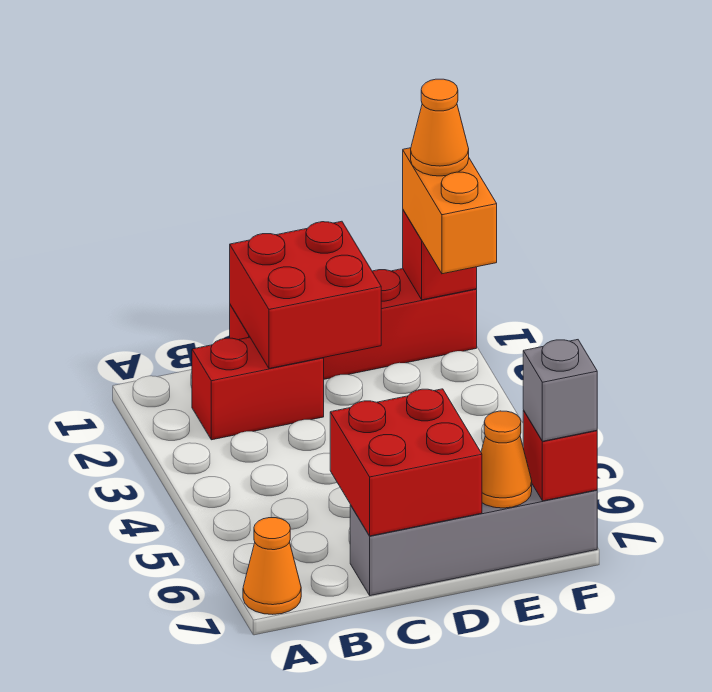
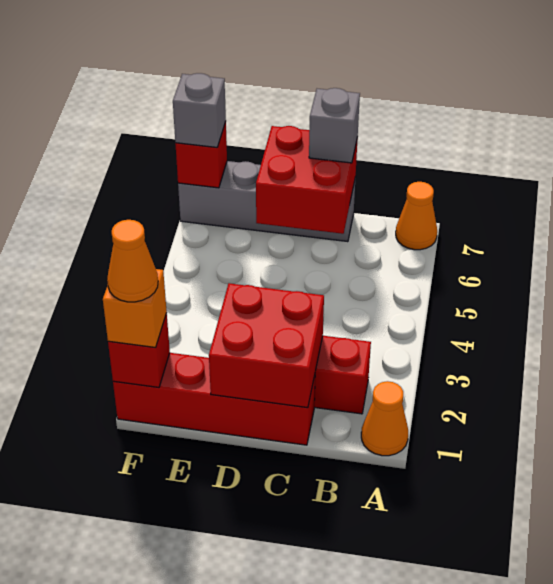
none -> grey 1x1 brick [309,88,360,163]
orange 1x1 cone [481,411,532,508] -> orange 1x1 cone moved to [361,381,408,456]
orange 1x2 brick [403,148,497,274] -> orange 1x1 brick [103,269,167,348]

